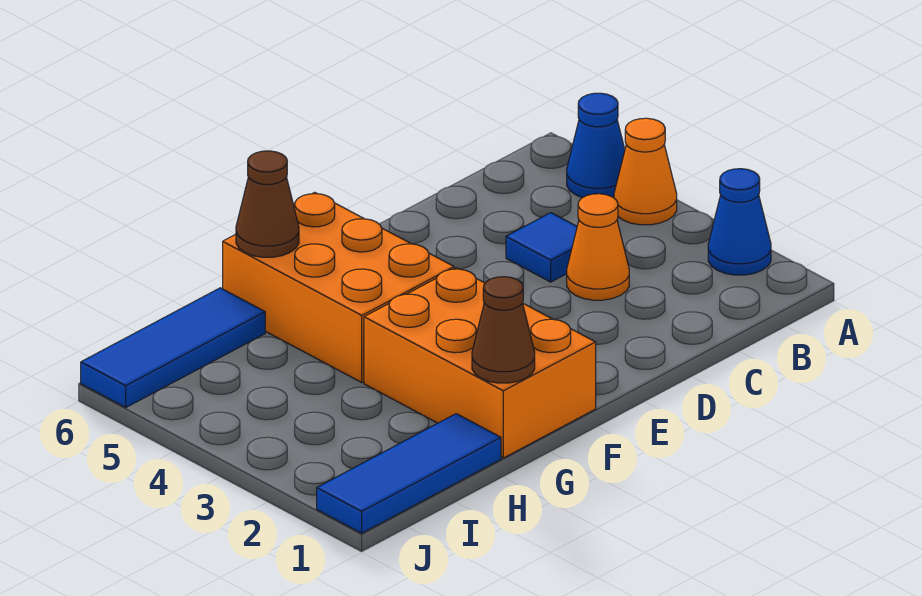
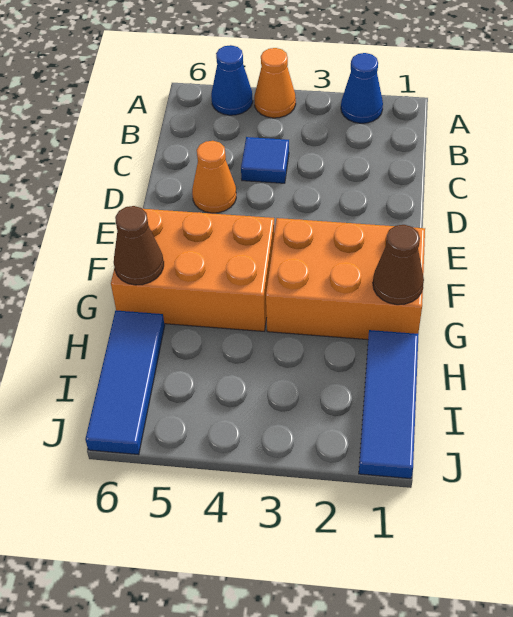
orange 1x1 cone [567,194,629,300] -> orange 1x1 cone moved to [192,141,236,213]

